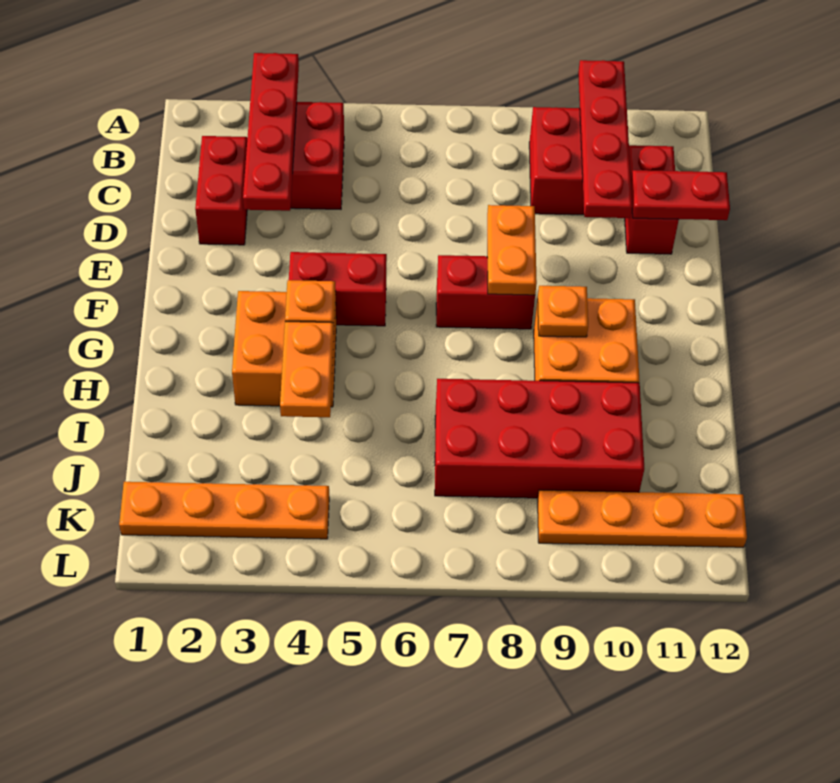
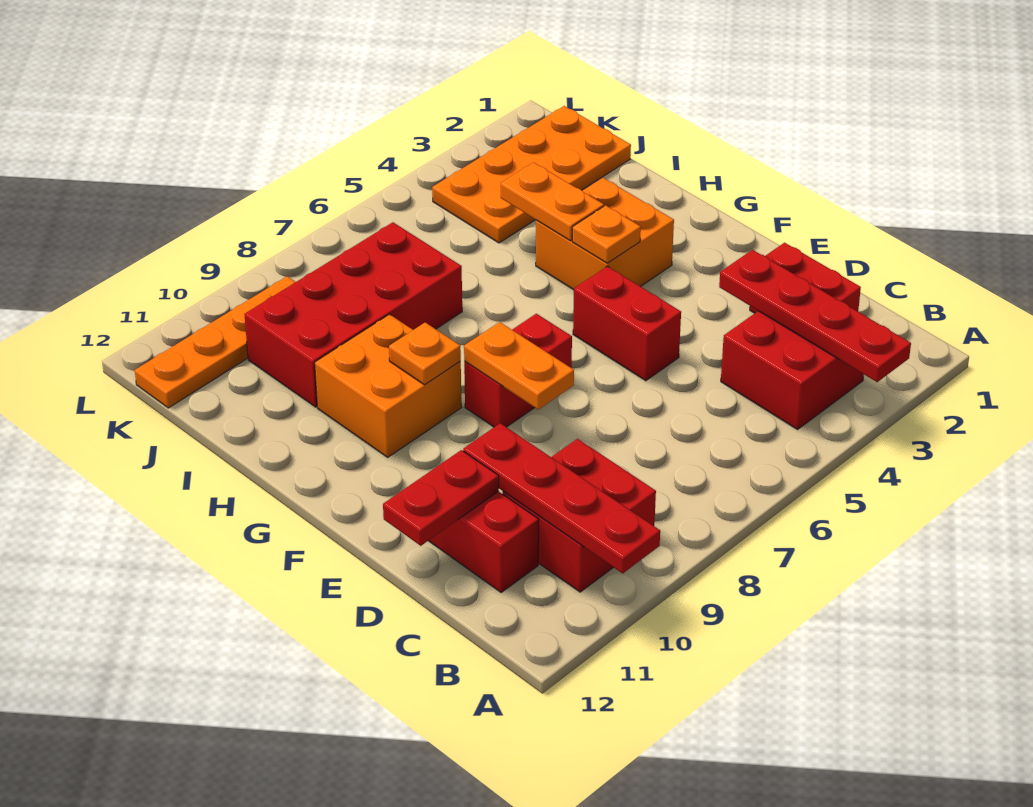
red 1x2 brick [289,252,387,326] -> red 1x2 brick turned to [573,266,681,381]
orange 1x4 plate [119,482,329,539] -> orange 2x4 plate [432,106,631,243]

